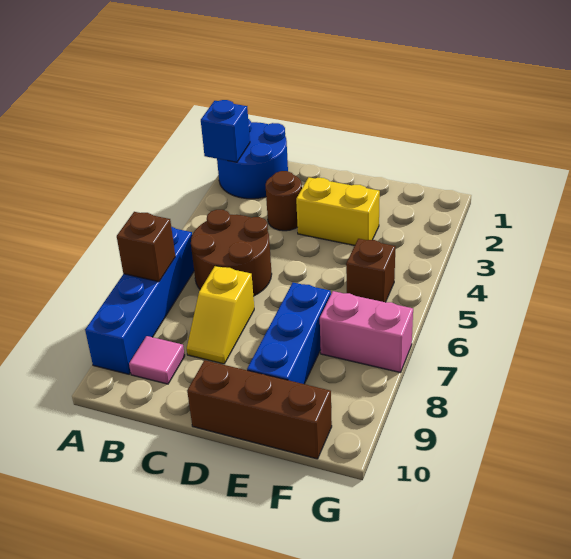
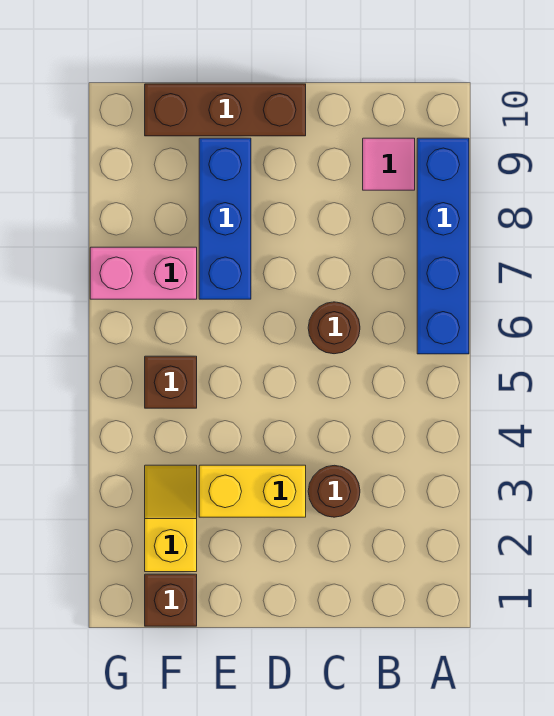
blue 2x2 round brick [217,119,288,199] -> none
blue 1x1 brick [201,100,250,162] -> none
brown 1x1 brick [117,212,175,282] -> brown 1x1 brick moved to [145,574,197,626]
brown 2x2 round brick [191,210,272,296] -> brown 1x1 round brick [308,302,360,354]
yellow 1x2 slope [187,266,254,364] -> yellow 1x2 slope moved to [145,465,197,572]

